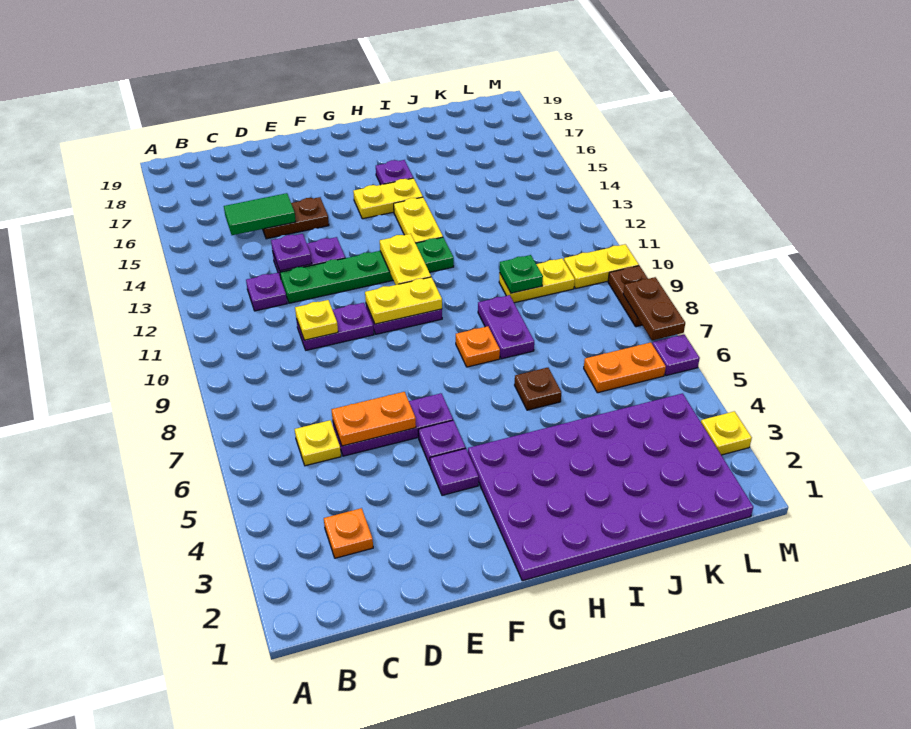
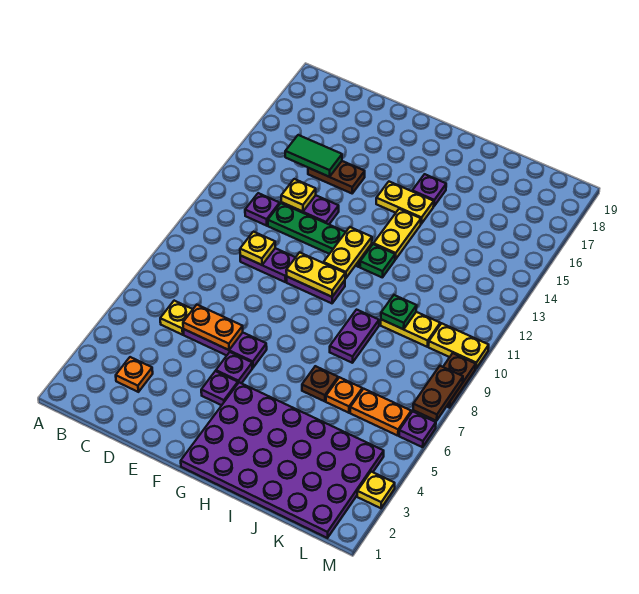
purple 1x1 plate [271,234,312,271] -> yellow 1x1 plate [281,179,316,212]
orange 1x1 plate [456,326,500,367] -> orange 1x1 plate moved to [326,377,362,413]

